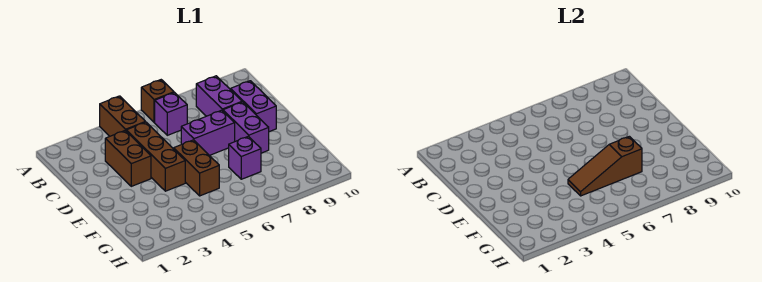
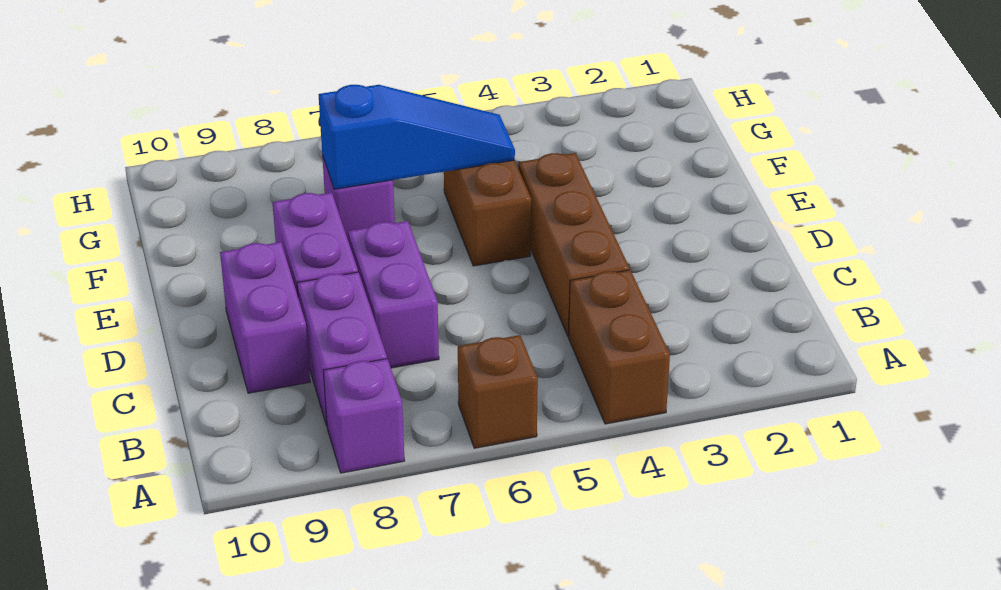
purple 1x1 brick [155,93,187,135] -> purple 1x1 brick moved to [323,359,404,473]
brown 1x2 brick [105,131,151,186] -> none
purple 1x2 brick [181,110,235,155] -> purple 1x2 brick turned to [348,221,439,368]
brown 1x3 slope [568,136,642,196] -> blue 1x3 slope [319,85,515,189]

